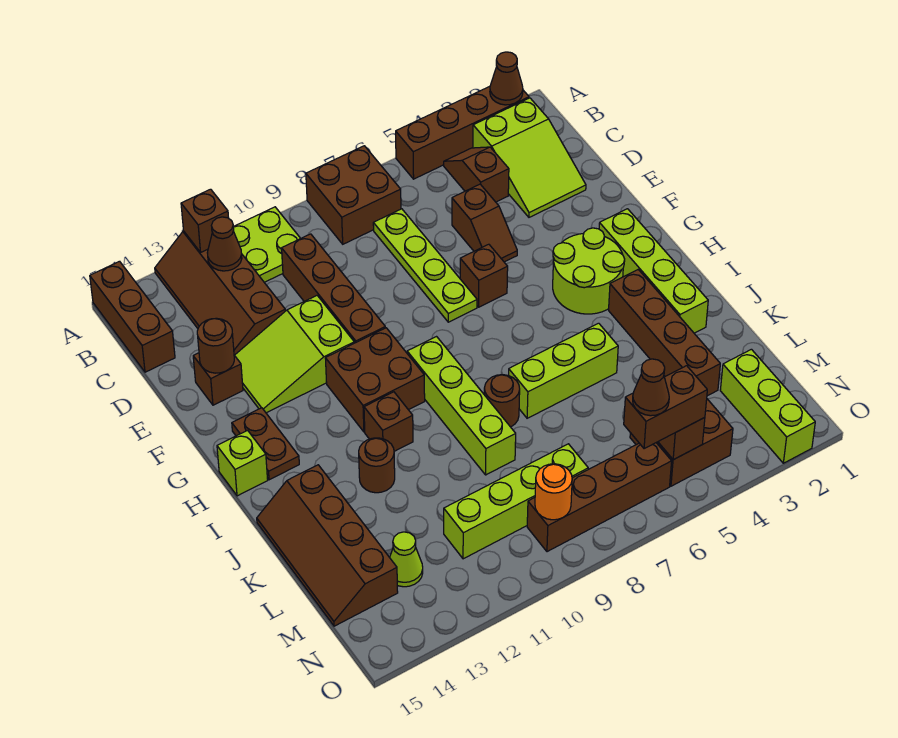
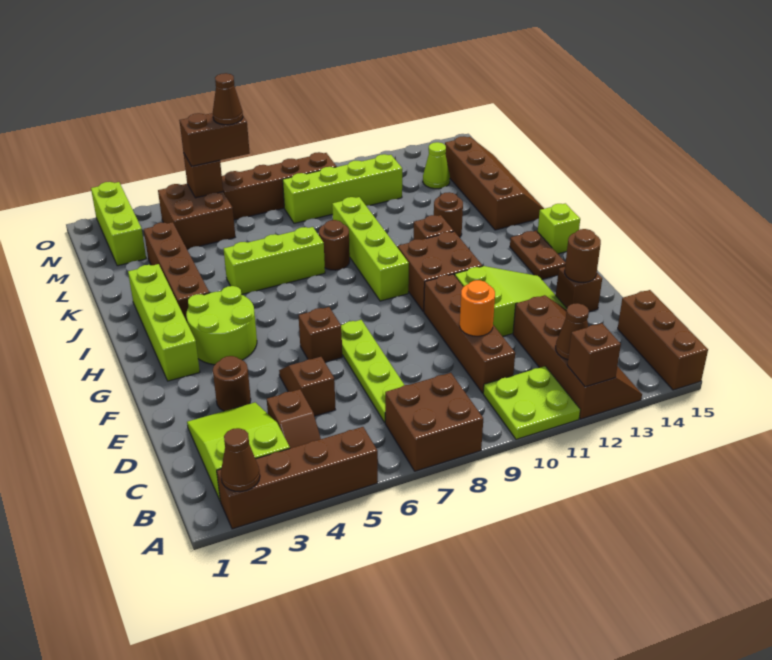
none -> brown 1x1 round brick [213,356,251,411]
orange 1x1 round brick [535,464,572,520] -> orange 1x1 round brick moved to [460,280,495,336]

